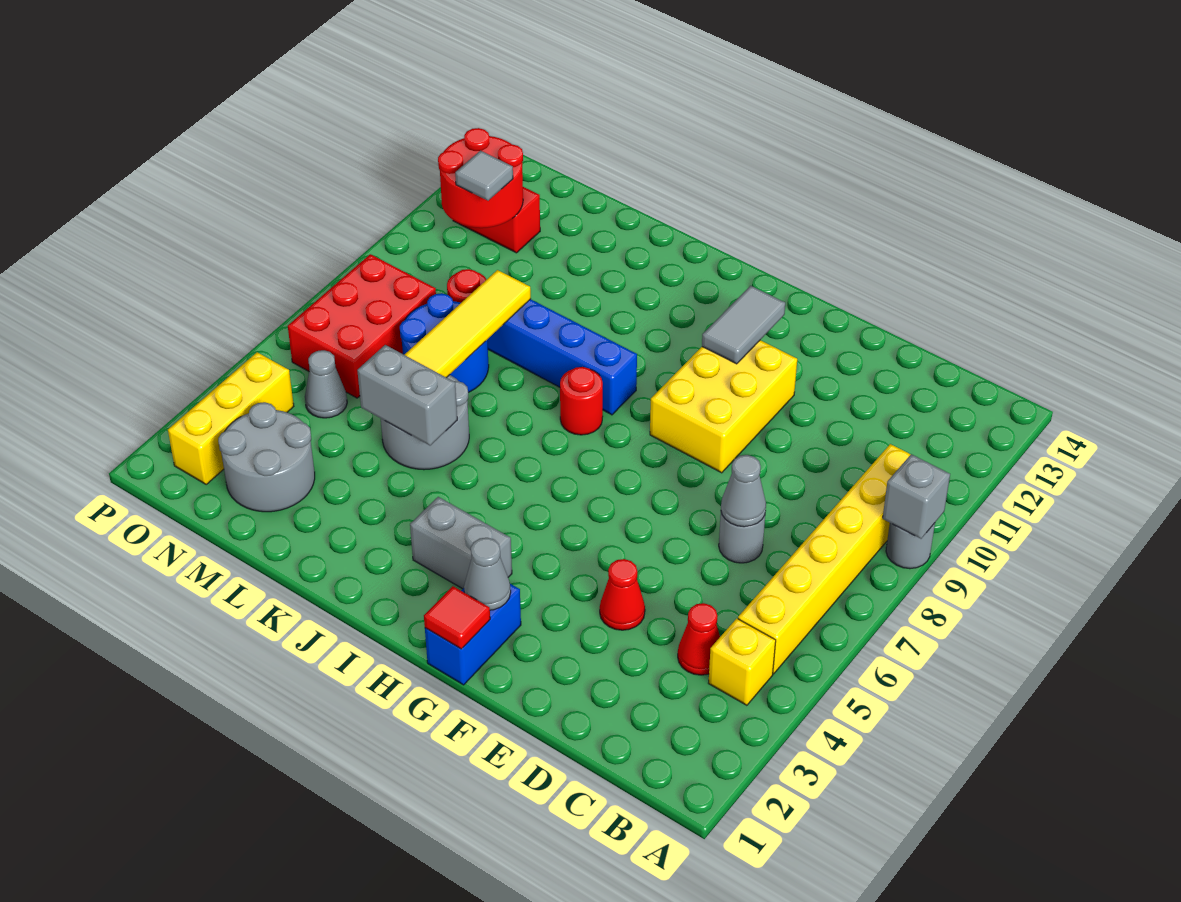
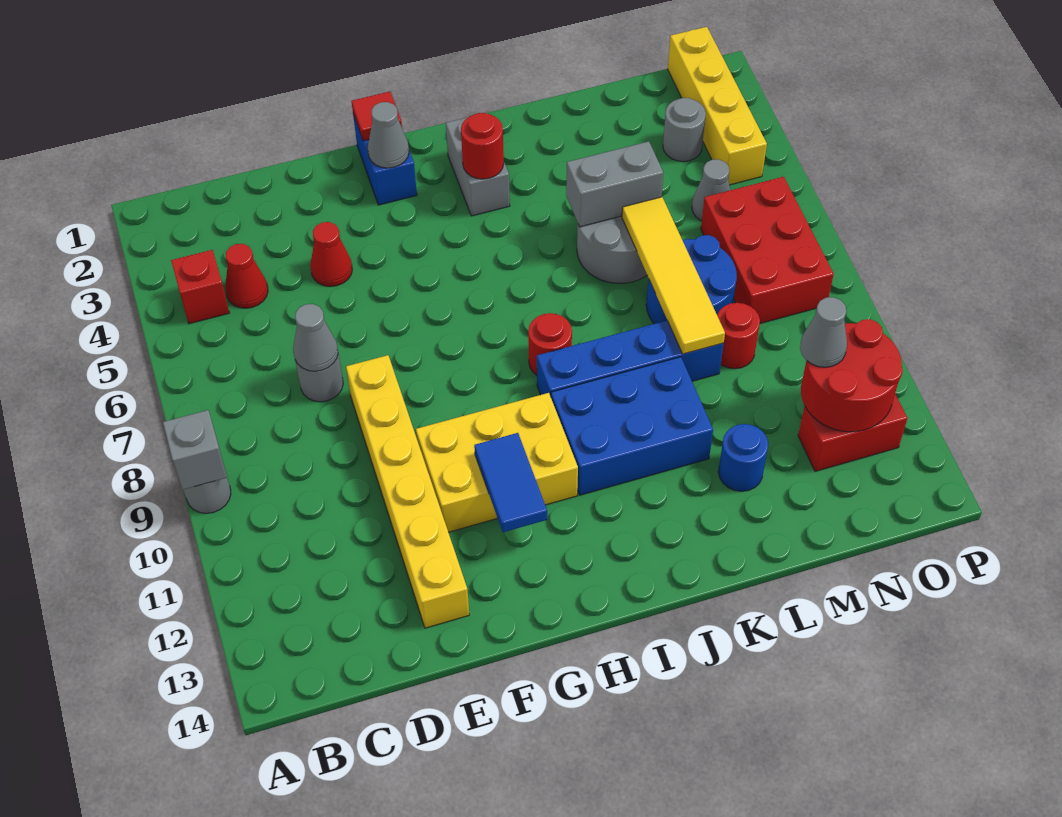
yellow 1x1 brick [709,619,776,705] -> red 1x1 brick [171,250,229,324]
yellow 1x6 brick [738,444,911,674] -> yellow 1x6 brick moved to [346,355,469,628]
yellow 2x3 brick [650,340,797,473] -> yellow 2x3 brick turned to [416,393,578,532]
grey 1x2 tile [702,286,785,364] -> blue 1x2 tile [474,433,547,532]
grey 1x2 brick [410,497,512,589] -> grey 1x2 brick turned to [446,117,510,216]
none -> red 1x1 round brick [461,113,504,179]
none -> blue 2x3 brick [551,357,713,495]
none -> blue 1x1 round brick [718,424,768,491]
grey 2x2 round brick [218,402,315,512] -> grey 1x1 round brick [663,98,706,162]
grey 1x1 tile [455,151,513,201] -> grey 1x1 cone [800,297,847,367]
yellow 1x3 brick [168,352,294,484] -> yellow 1x4 brick [668,27,767,185]

